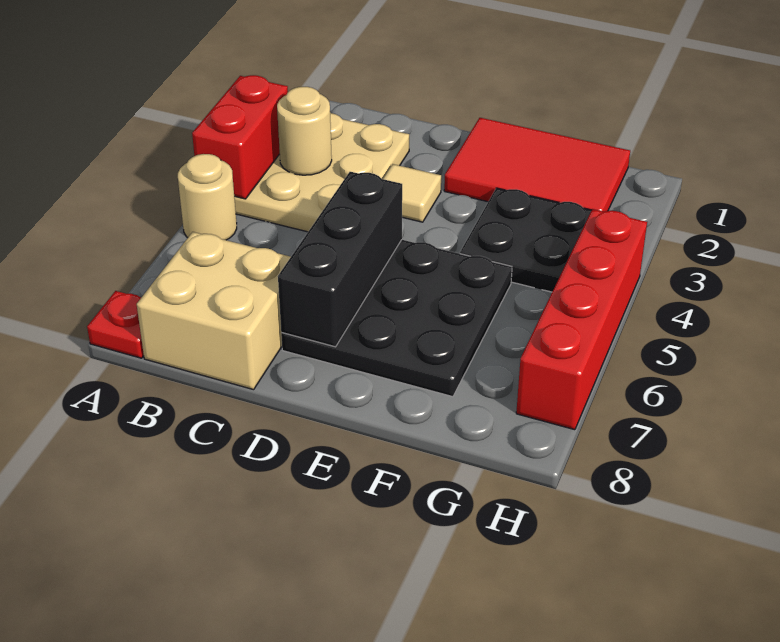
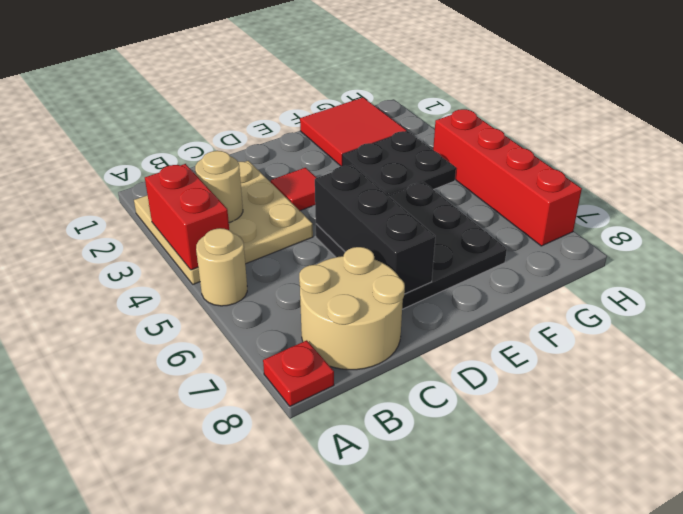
tan 2x2 brick [137,232,291,390] -> tan 2x2 round brick [299,247,405,370]
tan 1x1 tile [383,164,441,222] -> red 1x1 tile [271,168,317,211]
red 2x3 tile [444,118,630,212] -> red 2x2 tile [300,97,407,167]

